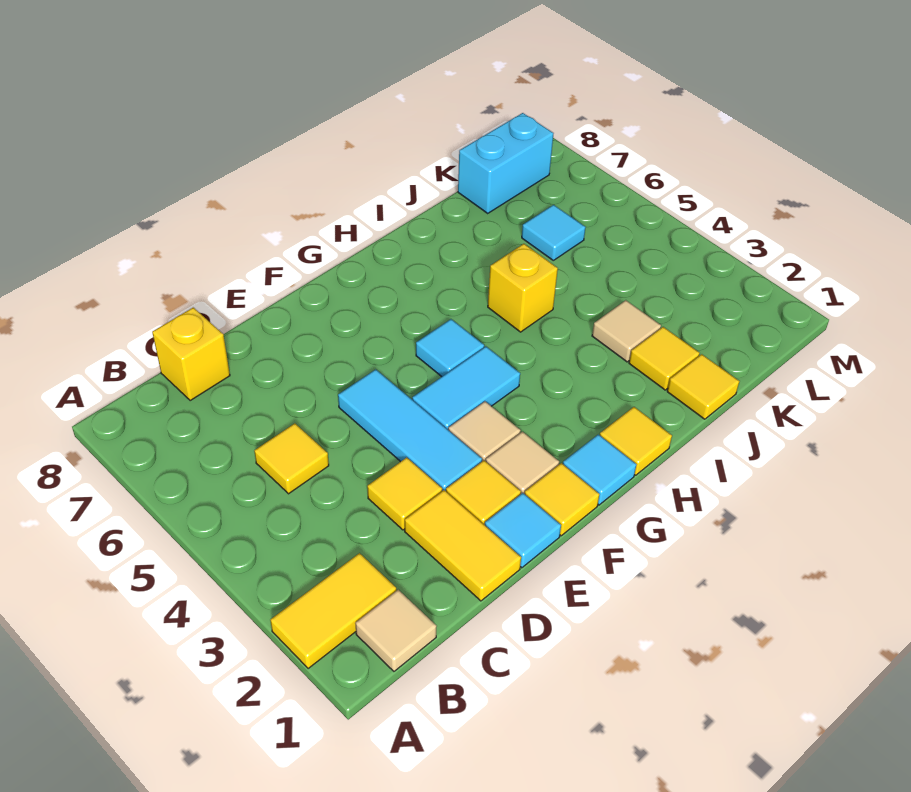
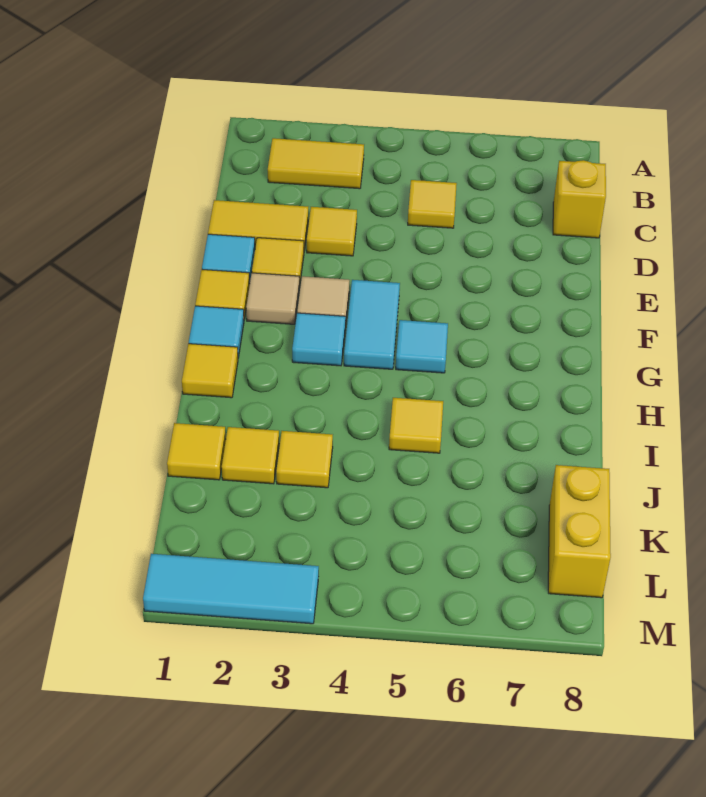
yellow 1x2 tile [270,553,396,669] -> yellow 1x2 tile turned to [268,138,364,189]
tan 1x1 tile [355,590,437,671] -> none
cyan 1x3 tile [338,369,482,491] -> cyan 1x3 tile moved to [143,554,319,624]
yellow 1x1 brick [488,244,558,332] -> yellow 1x1 tile [389,398,443,453]
tan 1x1 tile [592,300,661,362] -> yellow 1x1 tile [276,431,333,488]
cyan 1x1 tile [522,205,586,260] -> cyan 1x1 tile moved to [292,313,346,366]
cyan 1x2 brick [458,113,554,213] -> yellow 1x2 brick [548,465,611,598]

